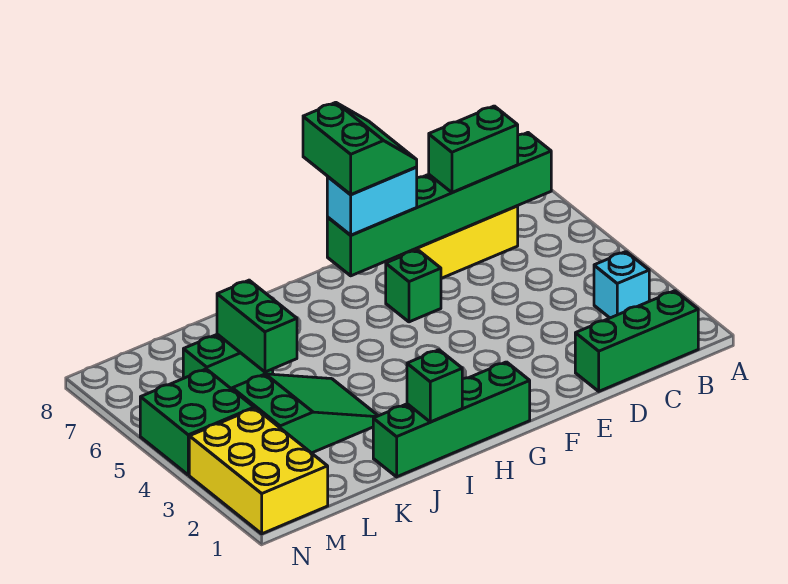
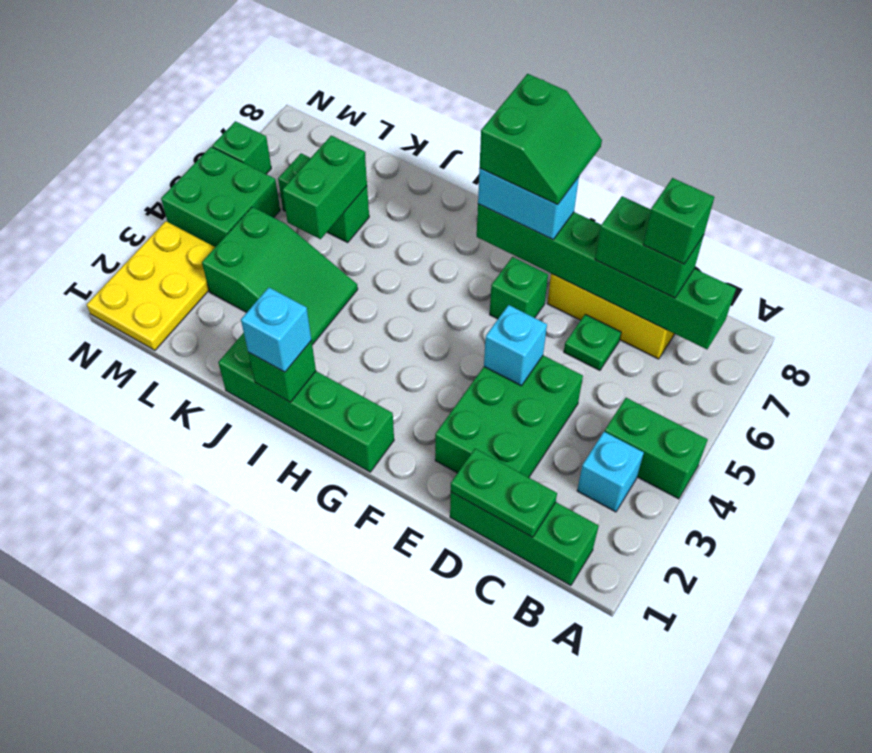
none -> green 1x2 brick [605,398,708,499]
none -> green 1x2 plate [451,449,557,537]
none -> green 1x1 brick [643,178,714,264]
none -> green 2x3 brick [435,355,583,477]
none -> green 1x1 plate [564,314,621,370]
none -> cyan 1x1 brick [484,305,547,386]
none -> cyan 1x1 brick [241,287,311,372]
yellow 2x3 brick [189,408,328,534] -> yellow 2x3 plate [87,221,215,350]
none -> green 1x1 brick [212,121,271,174]

